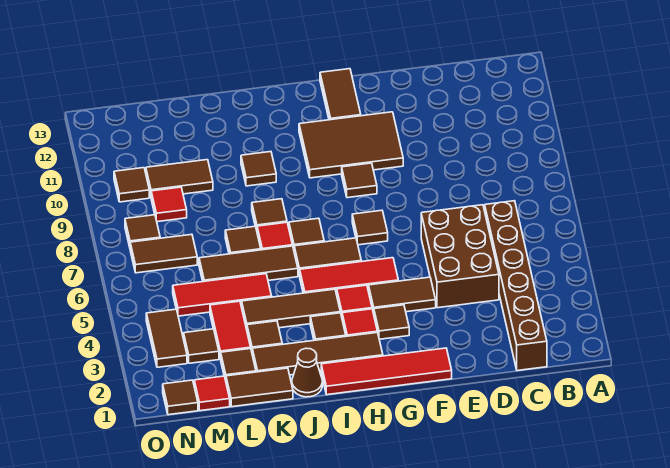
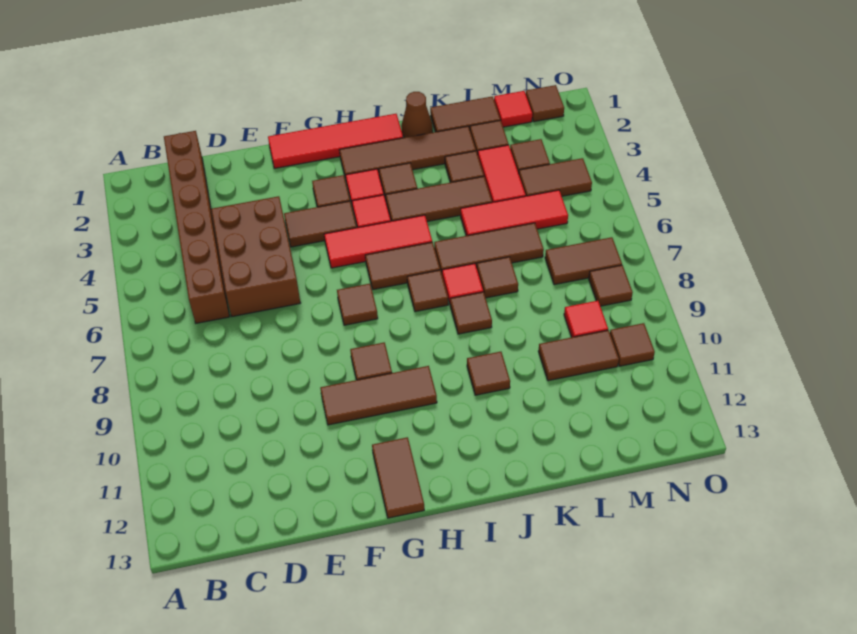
brown 2x3 tile [299,112,403,178] -> brown 1x3 tile [320,366,437,425]
brown 1x2 tile [146,309,187,367] -> brown 1x2 tile turned to [519,158,592,196]

